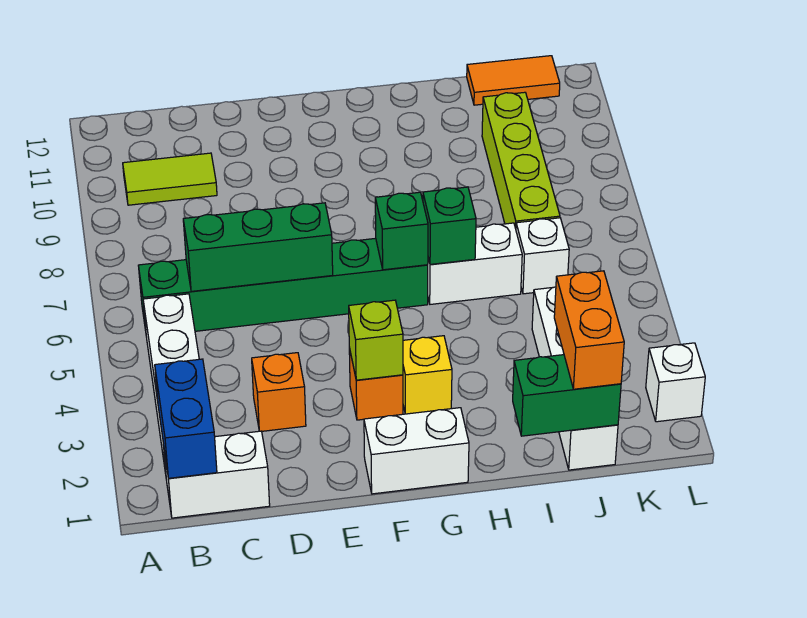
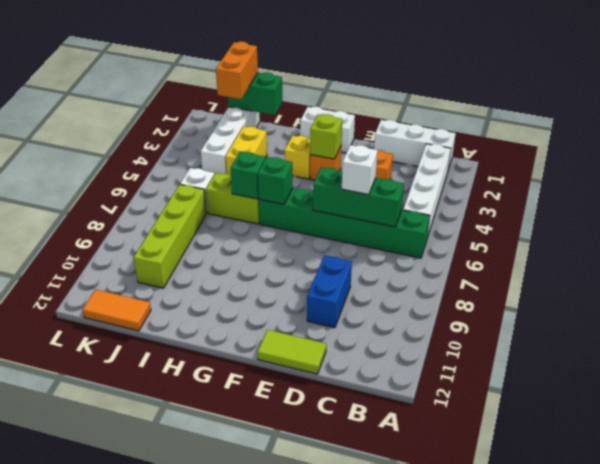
white 1x2 brick [164,431,270,518] -> white 1x3 brick [374,120,456,170]
blue 1x2 brick [155,359,217,478] -> blue 1x2 brick moved to [307,255,352,328]
lime 1x2 tile [123,153,217,205] -> lime 1x2 tile moved to [257,330,326,374]
white 1x2 brick [428,223,522,304] -> lime 1x2 brick [206,173,260,224]
none -> yellow 1x2 brick [226,126,267,176]
white 1x1 brick [646,343,705,422] -> white 1x1 brick moved to [342,145,378,195]

